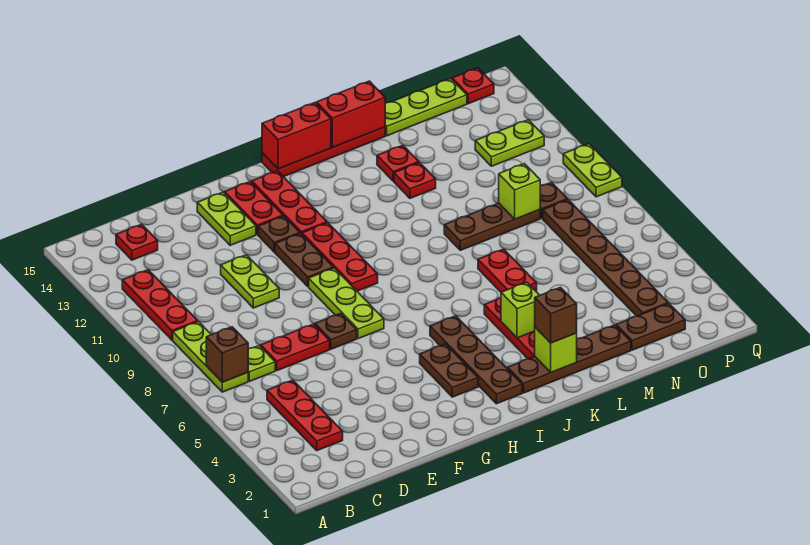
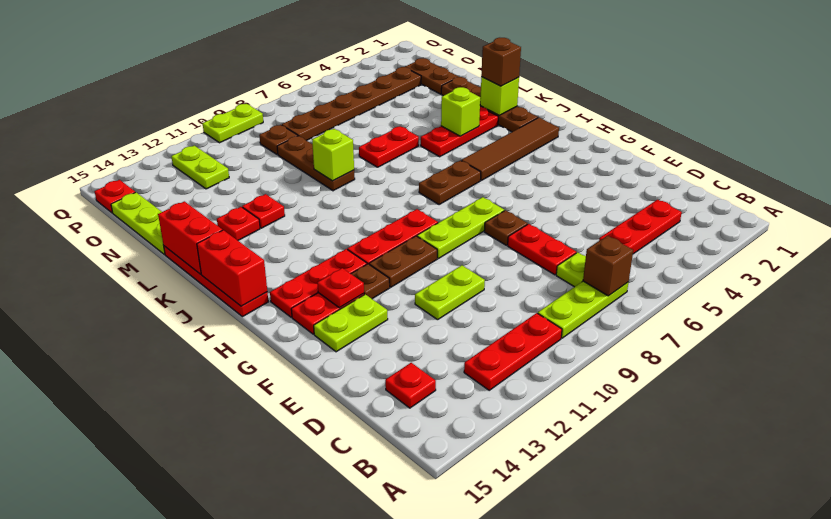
none -> red 1x1 plate [317,268,364,308]
brown 1x2 plate [420,344,478,397] -> brown 1x2 plate moved to [419,160,481,205]
brown 1x4 plate [430,316,522,404] -> brown 1x4 tile [462,118,559,180]
lime 1x1 brick [499,164,540,219] -> lime 1x1 brick moved to [312,129,354,181]

